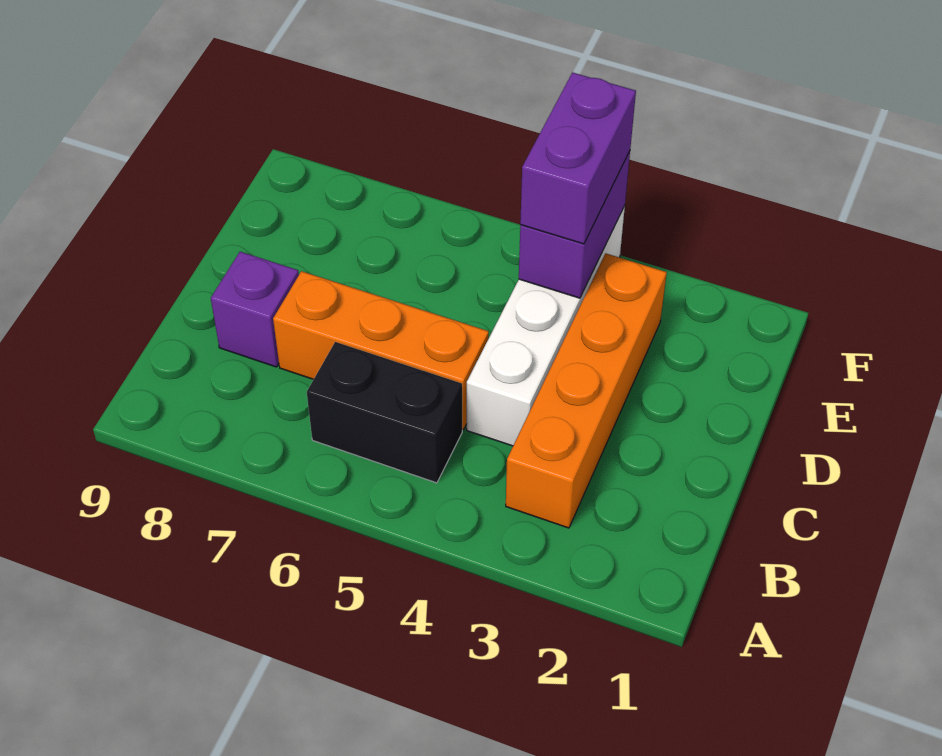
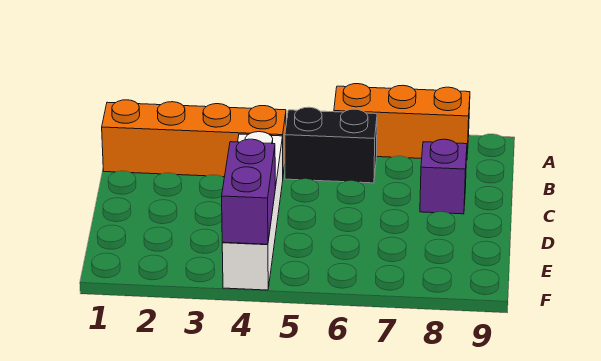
orange 1x4 brick [506,253,667,528] -> orange 1x4 brick turned to [102,100,286,177]
orange 1x3 brick [273,271,489,429] -> orange 1x3 brick moved to [334,84,470,160]
purple 1x2 brick [520,73,636,244] -> none

